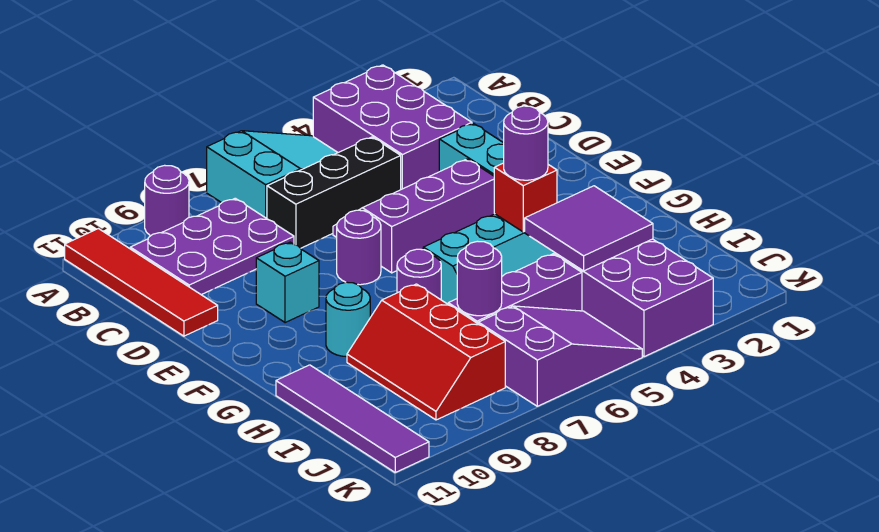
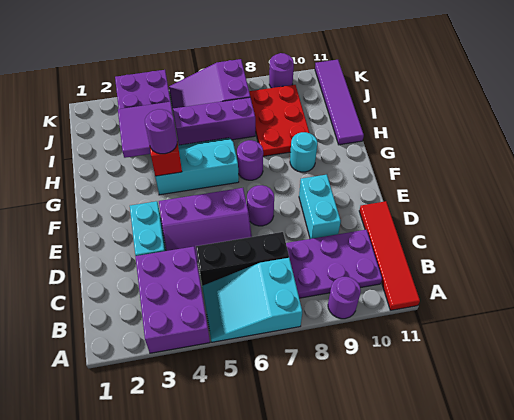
cyan 1x1 brick [256,242,319,323] -> cyan 1x2 brick [299,175,341,239]
red 2x3 slope [347,284,505,420] -> red 2x3 plate [249,85,309,156]
purple 1x1 round brick [457,241,502,316] -> purple 1x1 round brick moved to [269,53,294,88]

